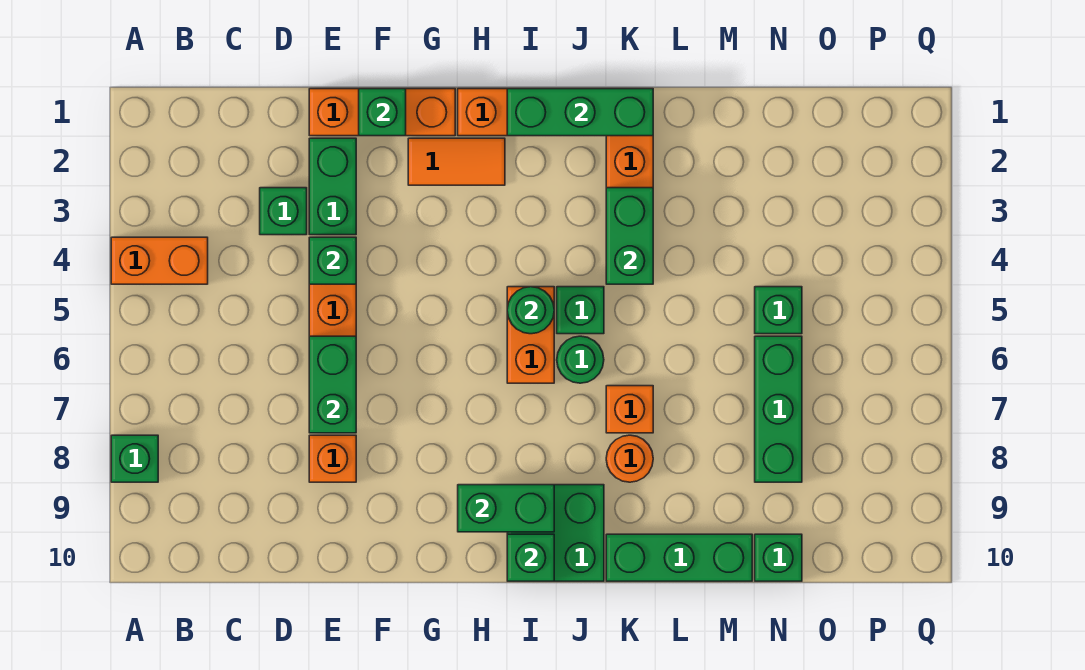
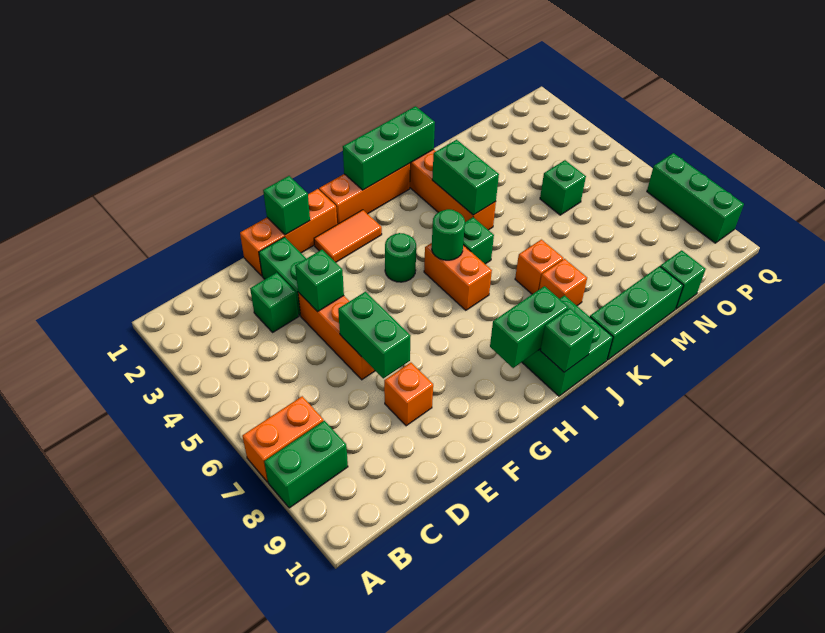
orange 1x2 brick [111,237,208,284] -> orange 1x2 brick moved to [242,396,324,482]
green 1x1 brick [111,435,158,482] -> green 1x2 brick [264,421,348,508]
green 1x1 round brick [557,336,604,383] -> green 1x1 round brick moved to [385,233,416,282]
orange 1x1 round brick [606,435,653,482] -> orange 1x1 brick [539,259,587,306]
green 1x3 brick [755,336,802,482] -> green 1x3 brick moved to [647,153,744,243]

